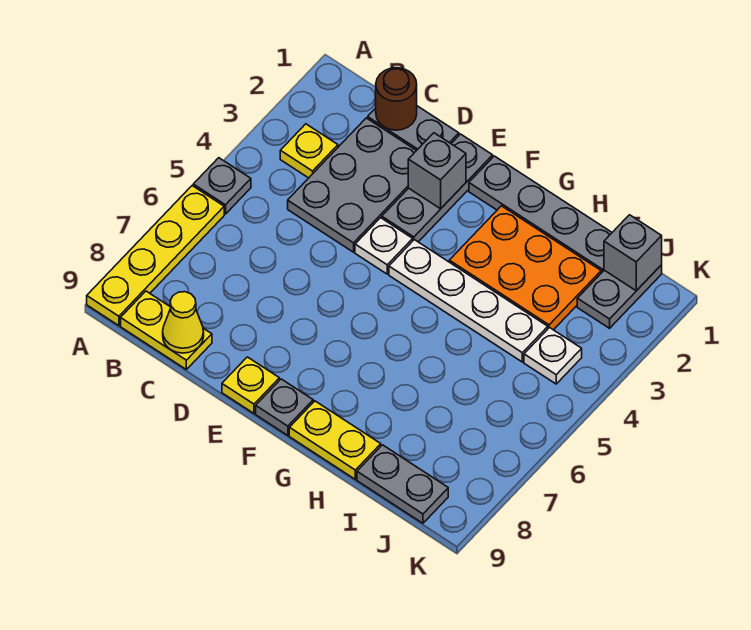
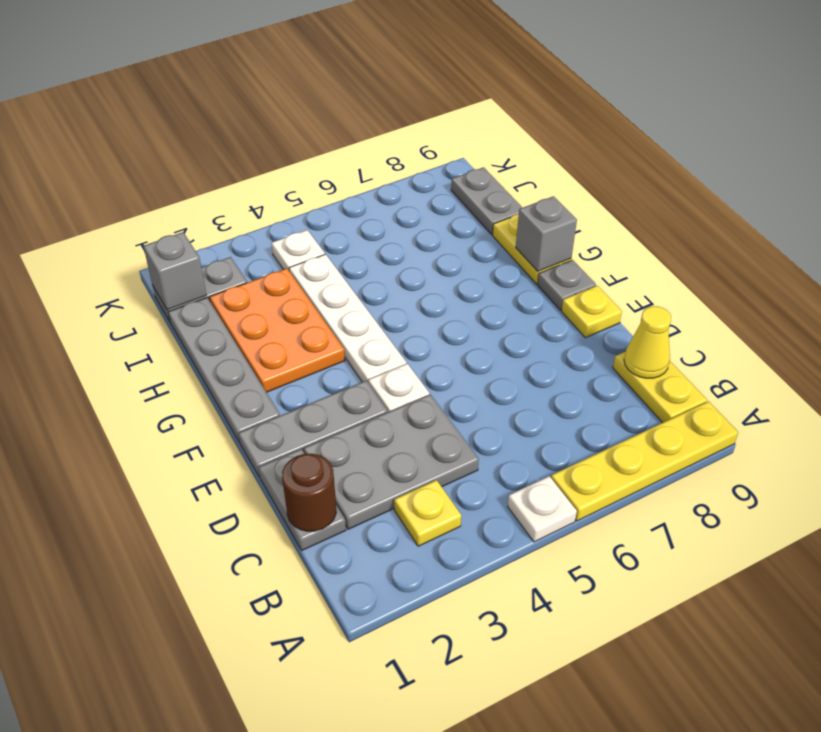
grey 1x1 plate [193,158,251,214] -> white 1x1 plate [508,476,577,542]
grey 1x1 brick [408,133,466,209] -> grey 1x1 brick moved to [516,196,577,271]

